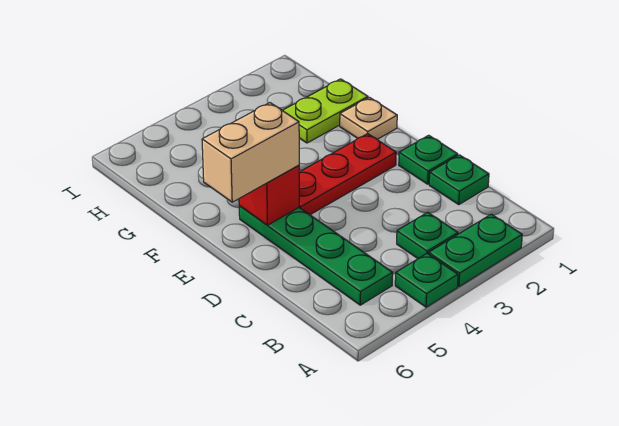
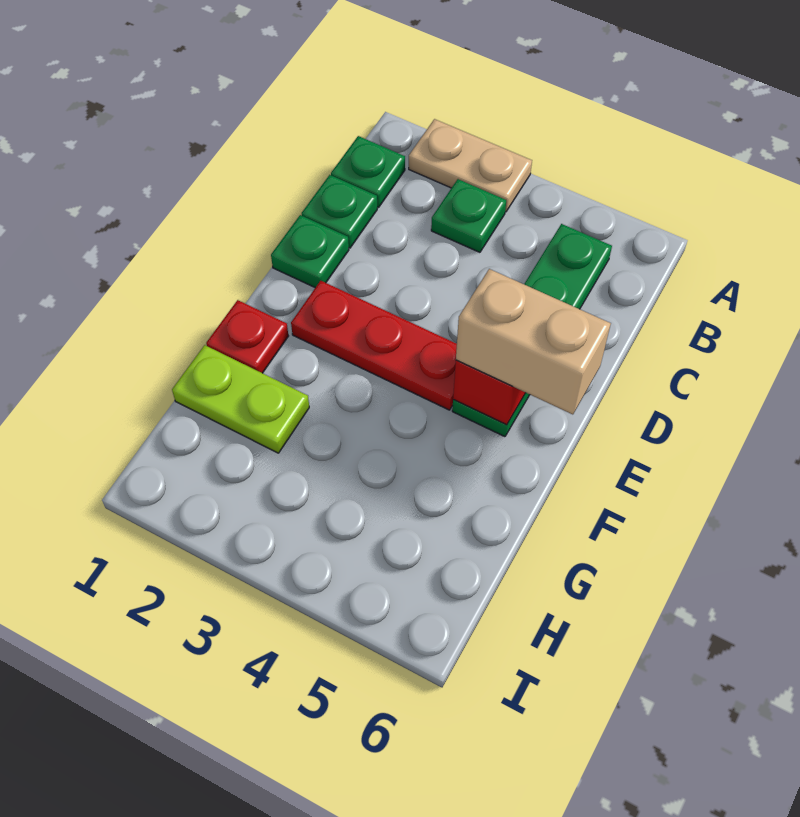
green 1x2 plate [429,214,522,287] -> tan 1x2 plate [409,119,532,212]
green 1x1 plate [395,253,458,307] -> green 1x1 plate moved to [331,136,405,207]
tan 1x1 plate [340,97,397,139] -> red 1x1 plate [206,300,288,373]

